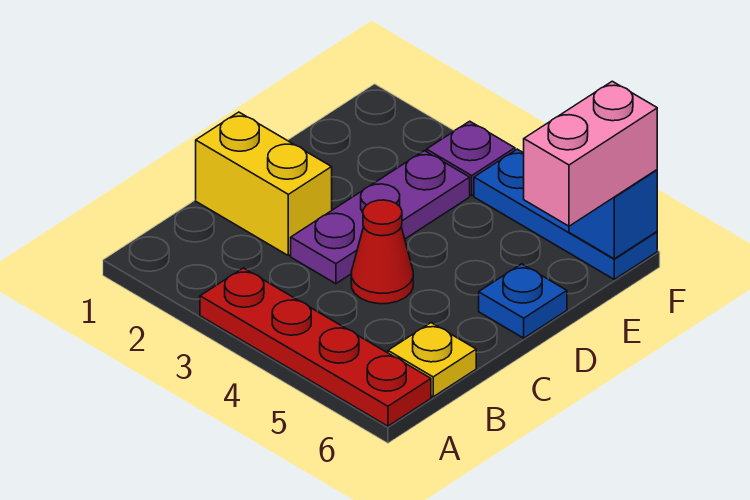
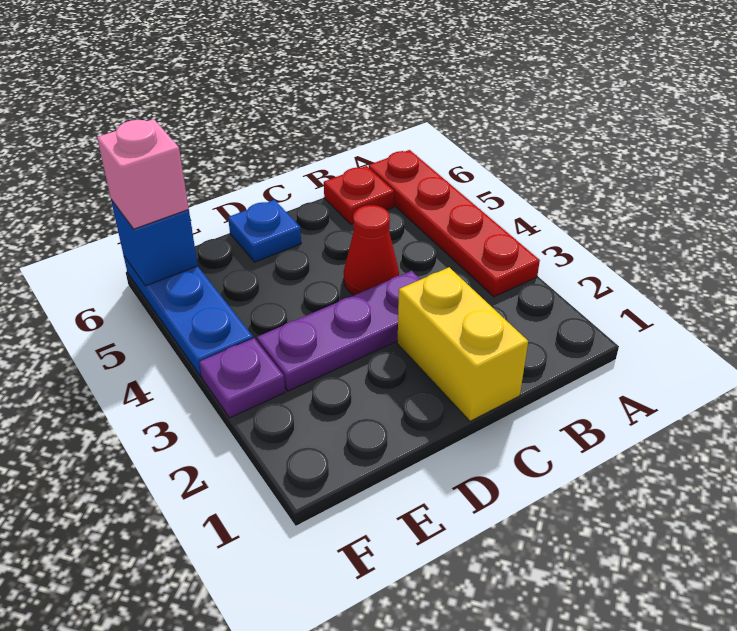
yellow 1x1 plate [388,323,476,397] -> red 1x1 plate [324,166,394,224]
pink 1x2 brick [524,81,657,226] -> pink 1x1 brick [97,119,189,229]

